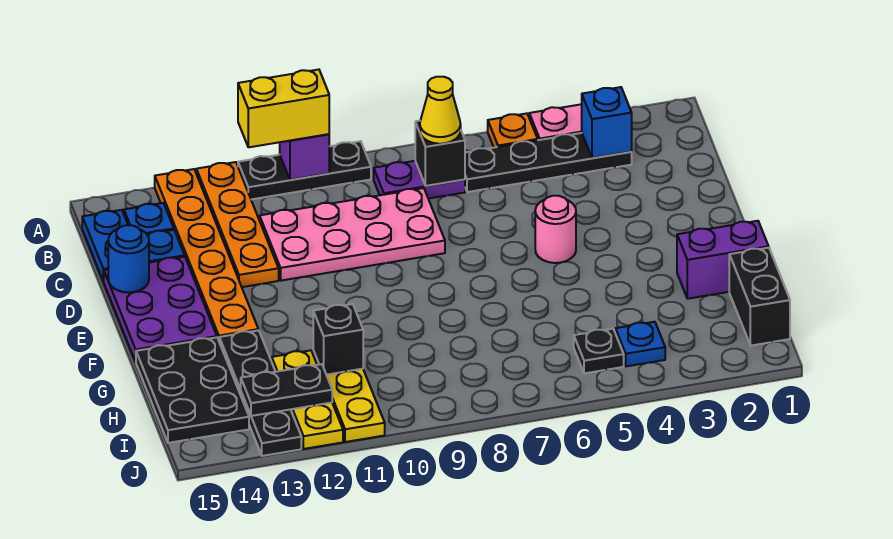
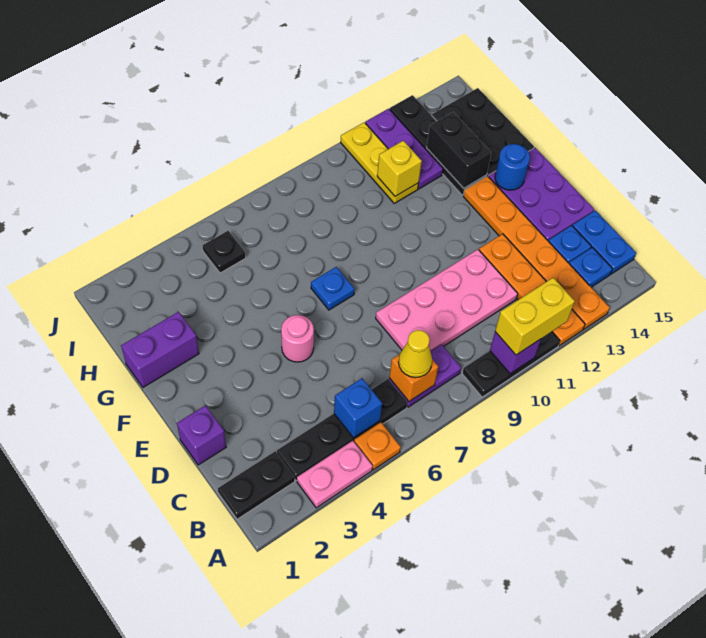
blue 1x1 brick [582,87,632,158] -> blue 1x1 brick moved to [334,378,382,438]
black 1x1 brick [415,121,465,186] -> orange 1x1 brick [389,354,438,401]
none -> purple 1x1 brick [177,405,226,465]
blue 1x1 round brick [108,225,149,292] -> blue 1x1 round brick moved to [495,144,530,190]
black 1x2 brick [729,248,790,346] -> black 1x2 brick moved to [427,112,491,188]
black 1x1 brick [313,304,363,375] -> yellow 1x1 brick [377,141,422,196]
yellow 1x3 plate [272,350,343,449] -> purple 1x3 plate [365,109,443,189]
blue 1x1 plate [615,322,665,366] -> blue 1x1 plate moved to [311,267,354,310]
black 1x2 plate [241,364,332,416] -> black 1x2 plate moved to [218,451,295,519]

